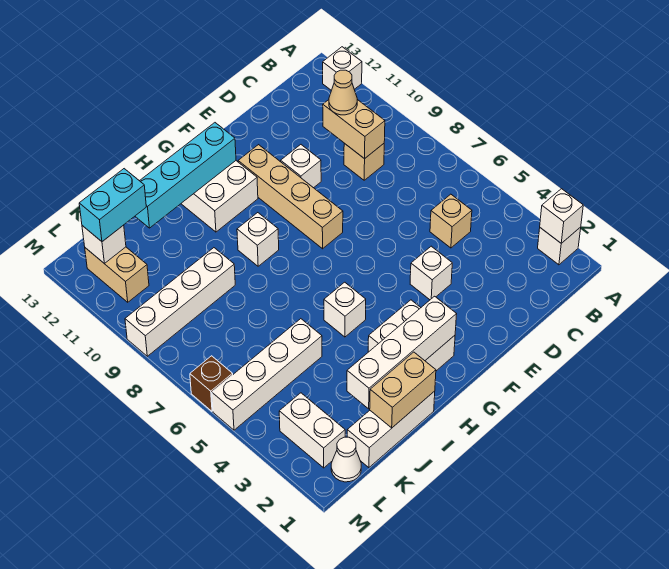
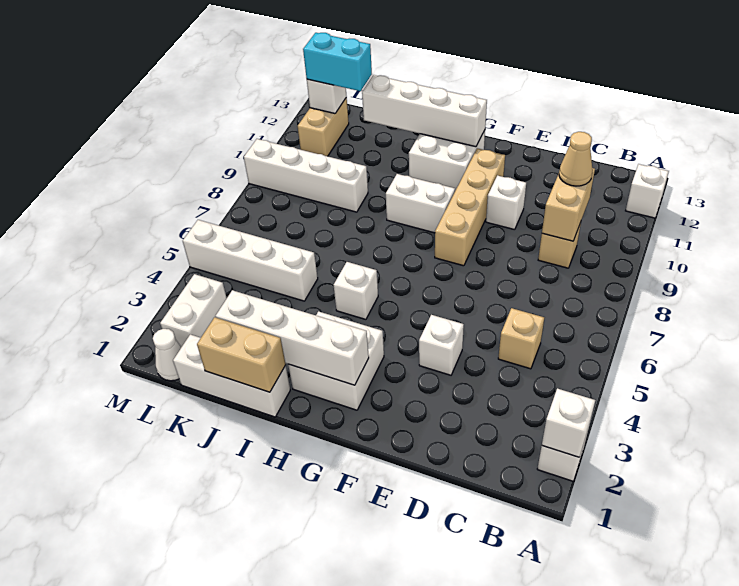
cyan 1x4 brick [135,123,236,228] -> white 1x4 brick [362,75,487,147]
white 1x1 brick [237,213,279,266] -> white 1x2 brick [386,174,455,233]
brown 1x1 brick [190,356,233,411] -> none

